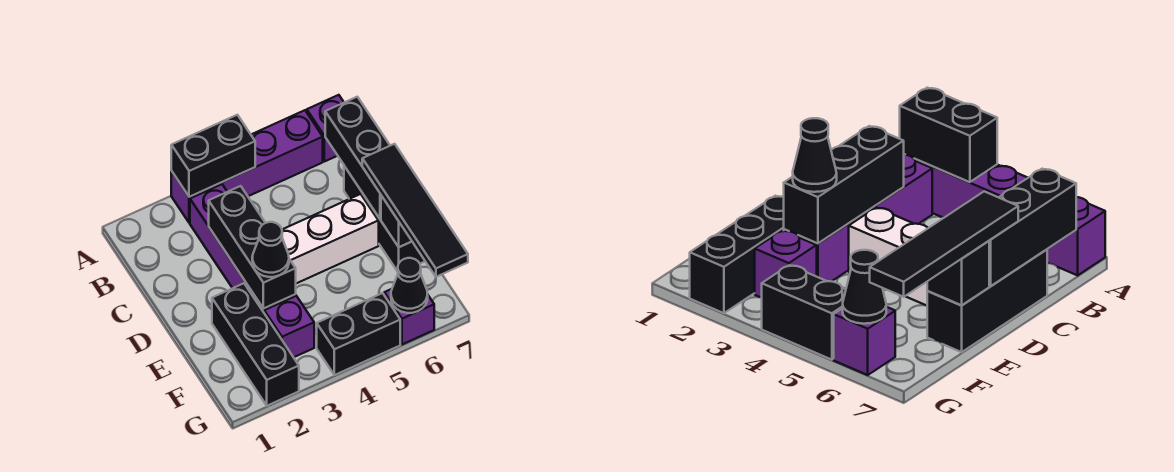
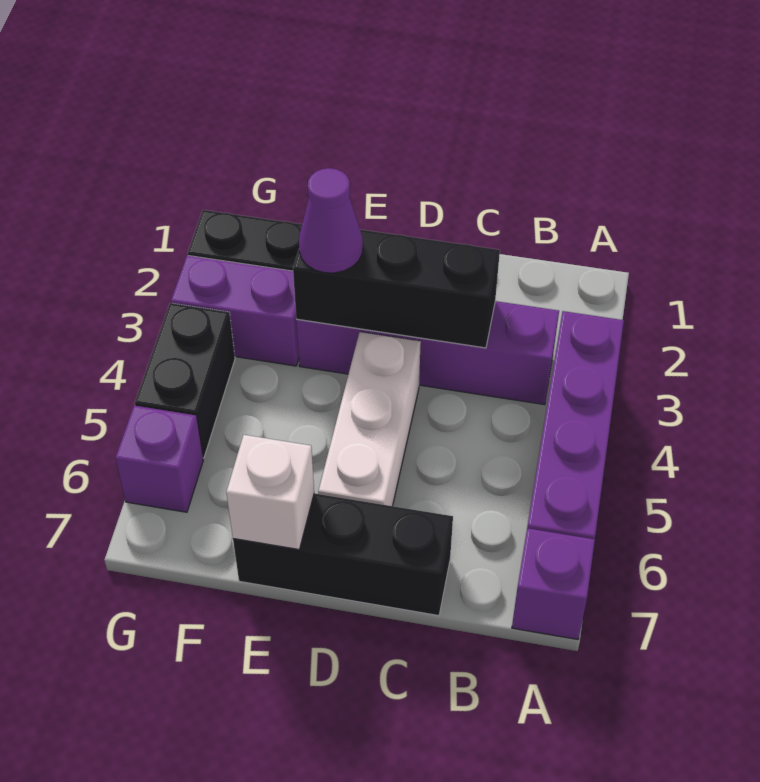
black 1x2 brick [171,115,255,197] -> none
black 1x3 brick [325,97,390,219] -> none
black 1x4 tile [362,144,468,277] -> none
black 1x1 cone [252,222,289,277] -> purple 1x1 cone [299,168,363,273]
black 1x1 brick [381,196,412,247] -> white 1x1 brick [226,435,314,550]
purple 1x1 brick [264,296,314,357] -> purple 1x2 brick [171,255,299,366]
black 1x1 cone [391,258,428,313] -> none

